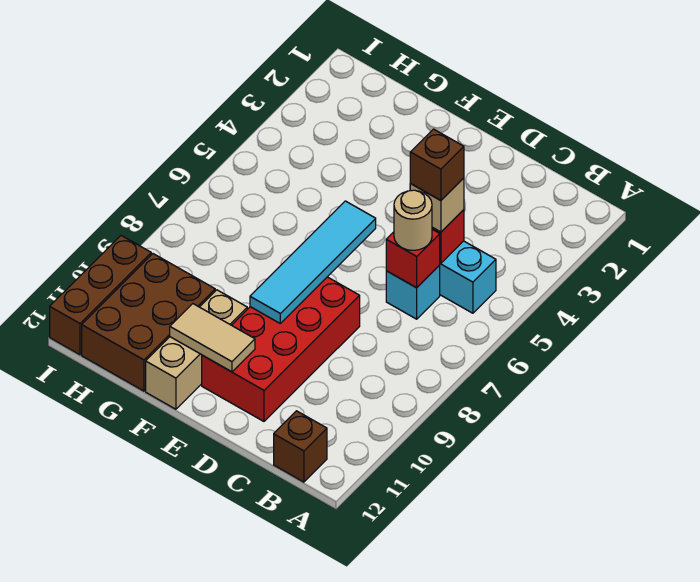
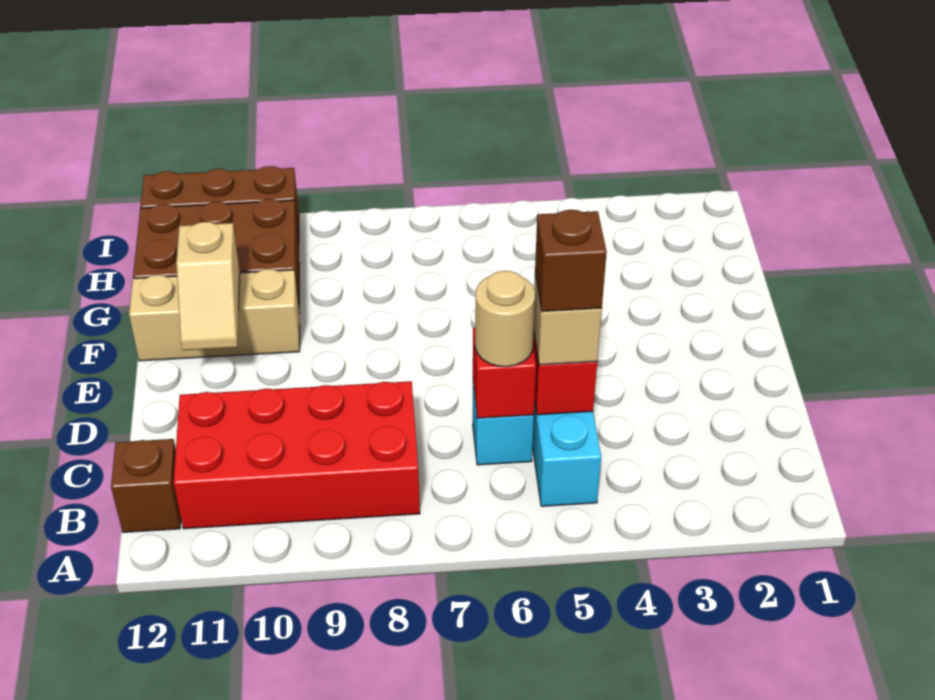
red 2x4 brick [202,277,360,421] -> red 2x4 brick moved to [174,381,420,529]
cyan 1x4 tile [250,201,376,323] -> none
tan 1x2 tile [170,304,255,372] -> tan 1x2 slope [176,222,240,350]

